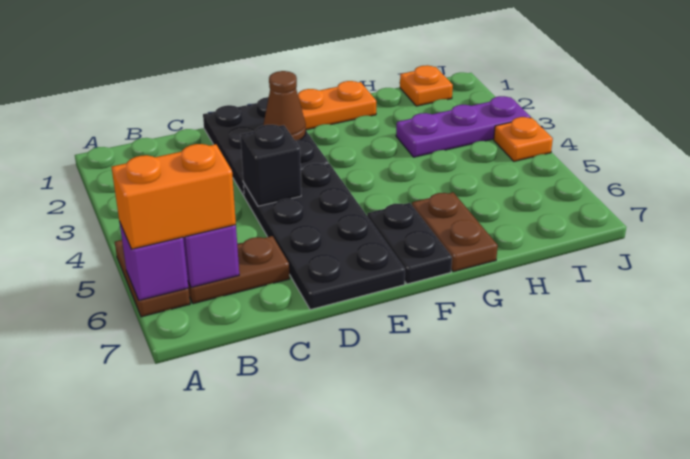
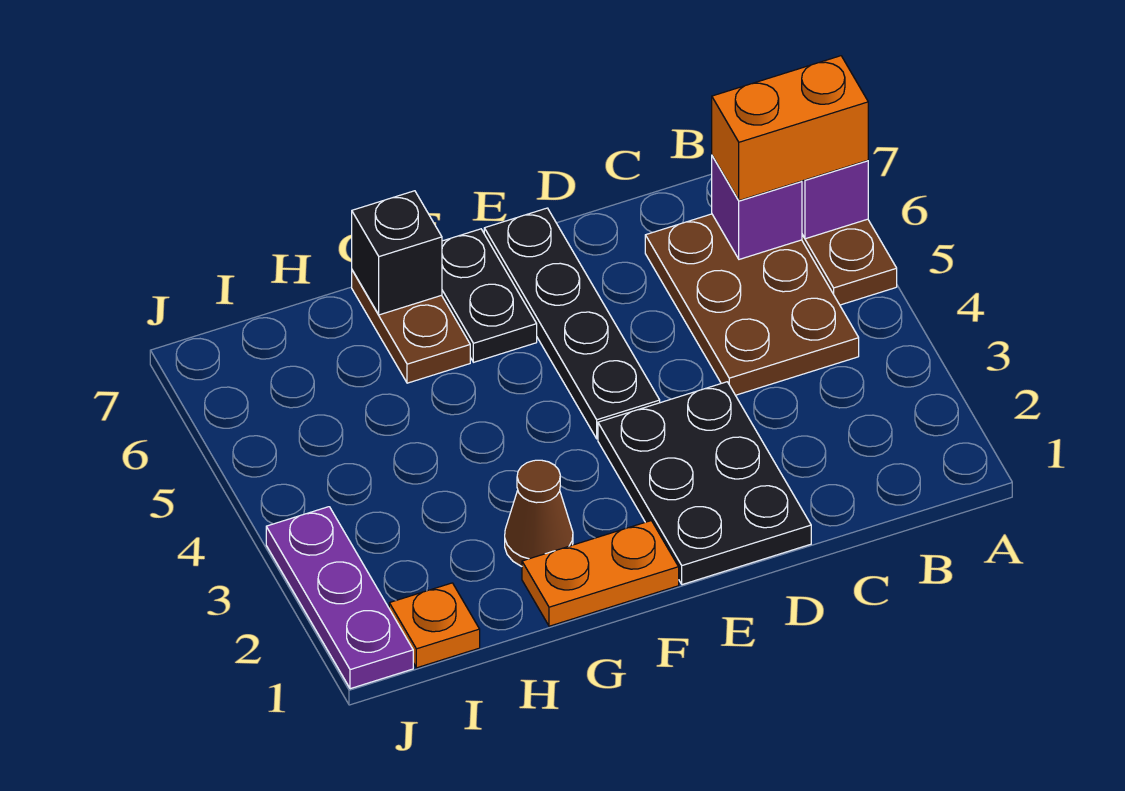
brown 1x2 plate [188,236,290,304] -> brown 2x3 plate [645,214,859,395]
black 2x4 plate [244,163,405,310] -> black 1x4 plate [484,208,660,439]
black 1x1 brick [240,125,301,206] -> black 1x1 brick moved to [352,191,442,315]
brown 1x1 cone [263,71,306,140] -> brown 1x1 cone moved to [505,460,573,566]
purple 1x3 plate [396,96,531,157] -> purple 1x3 plate turned to [266,507,413,689]
orange 1x1 plate [494,117,553,161] -> none

